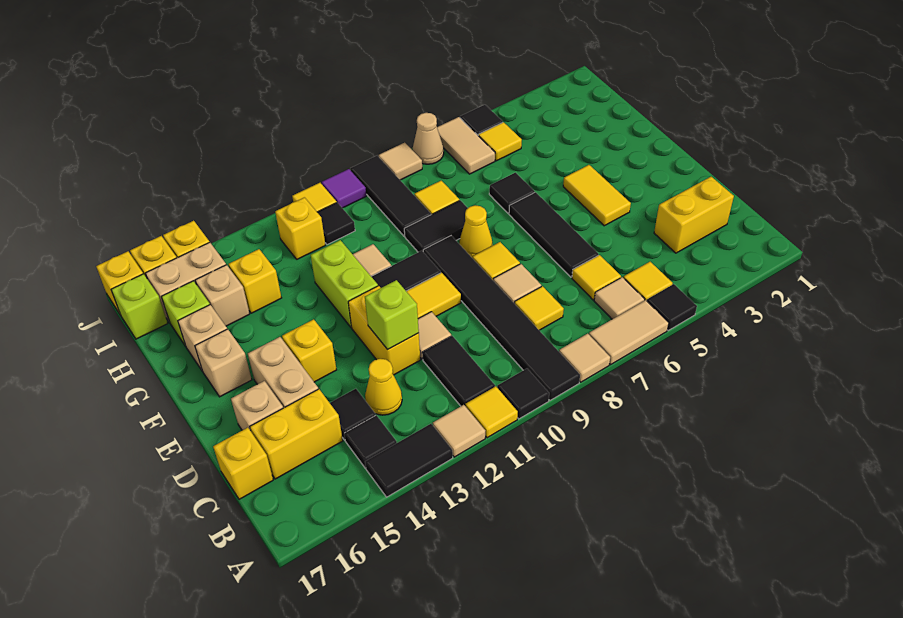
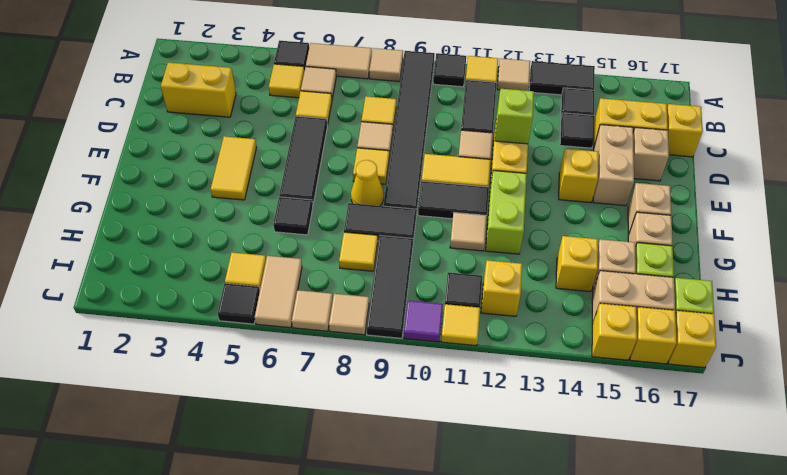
yellow 1x1 cone [365,359,402,415] -> none
tan 1x1 cone [413,113,444,164] -> tan 1x1 tile [292,290,333,331]

